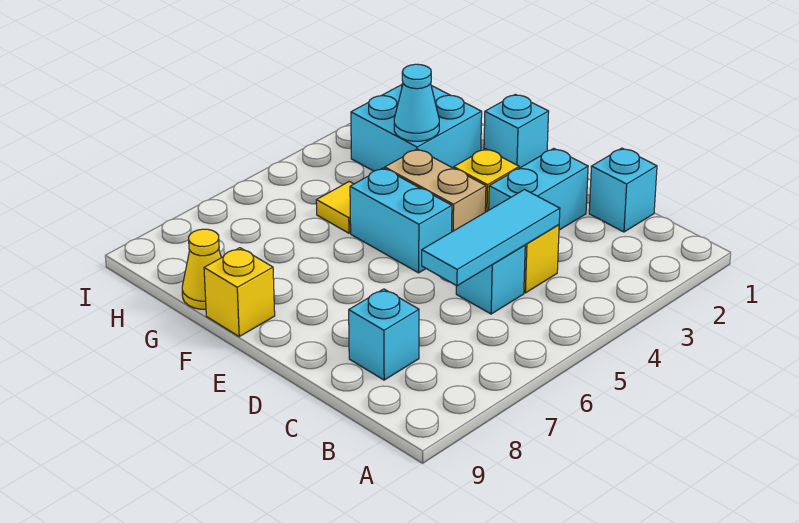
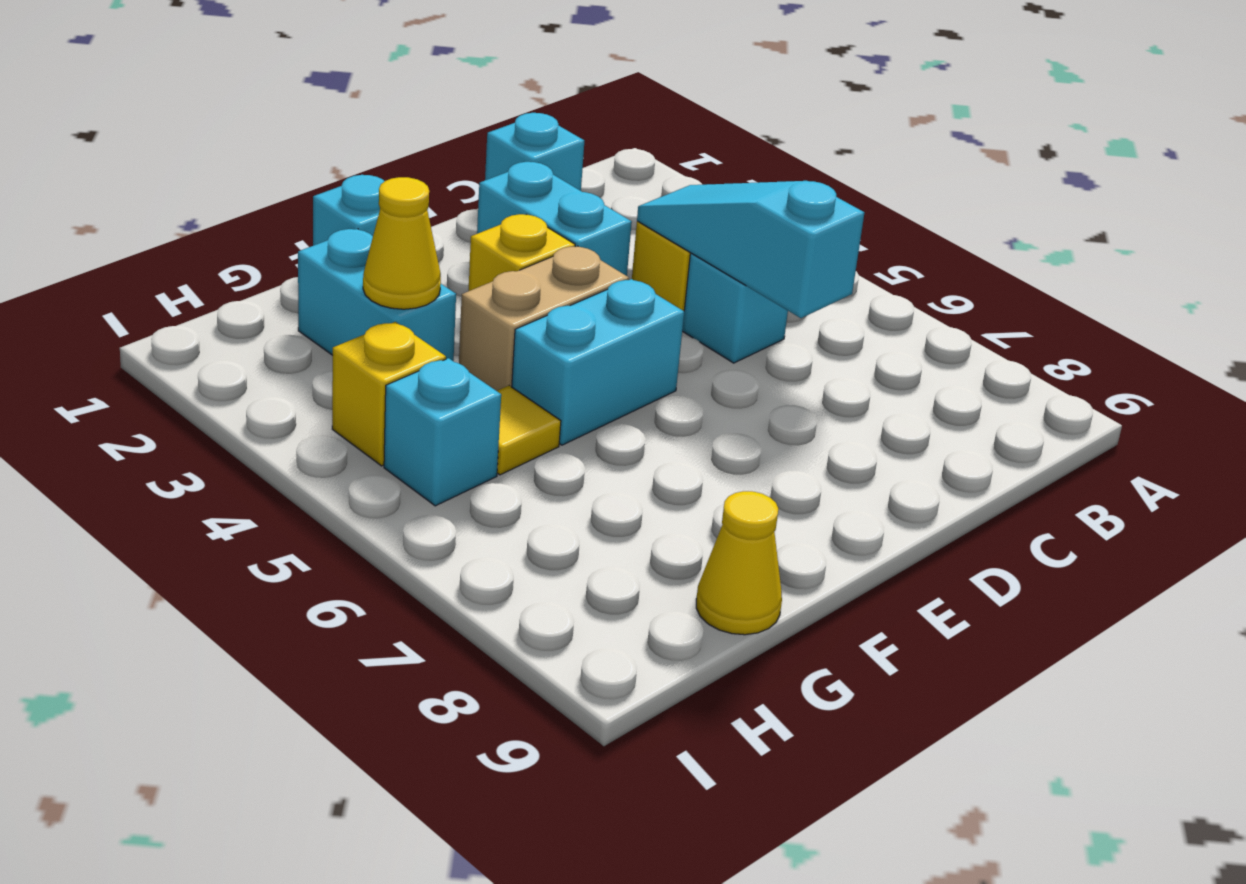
cyan 1x3 tile [422,190,560,286] -> cyan 1x3 slope [637,181,865,318]
cyan 1x1 brick [349,289,419,380] -> cyan 1x1 brick moved to [384,358,501,506]
yellow 1x1 brick [204,248,275,336] -> yellow 1x1 brick moved to [332,322,446,466]
cyan 2x2 brick [351,83,482,171] -> cyan 1x2 brick [298,229,456,361]
cyan 1x1 cone [394,64,439,141] -> yellow 1x1 cone [363,177,441,309]

